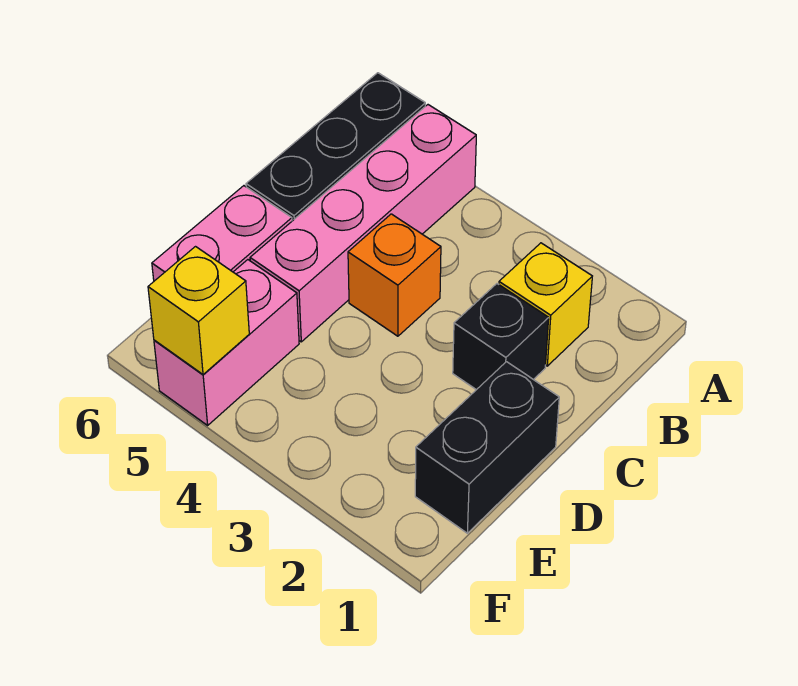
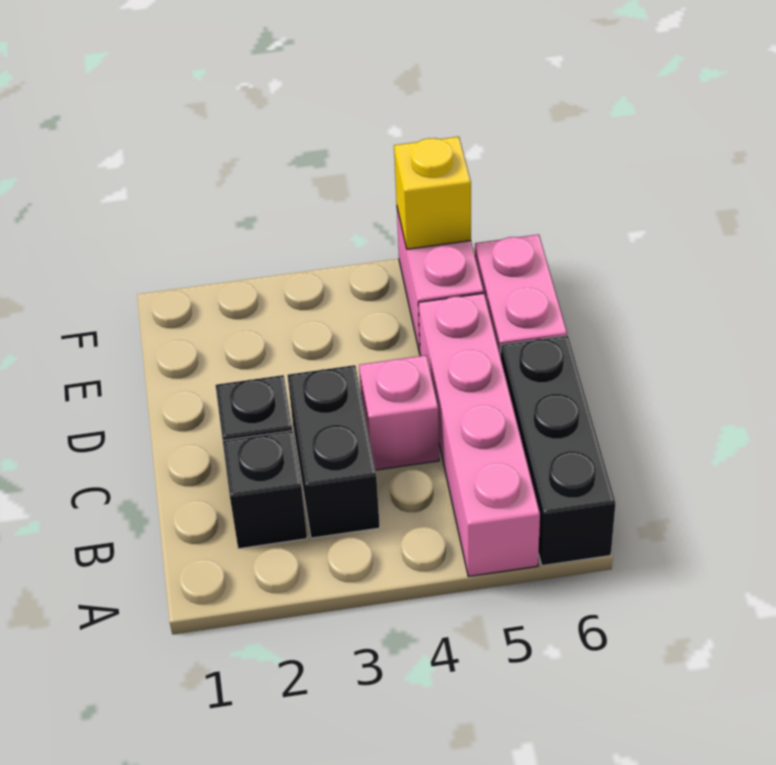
yellow 1x1 brick [499,243,592,366] -> black 1x1 brick [223,431,307,549]
orange 1x1 brick [348,214,441,336] -> pink 1x1 brick [359,355,439,470]
black 1x2 brick [415,362,559,533] -> black 1x2 brick moved to [287,365,380,538]

